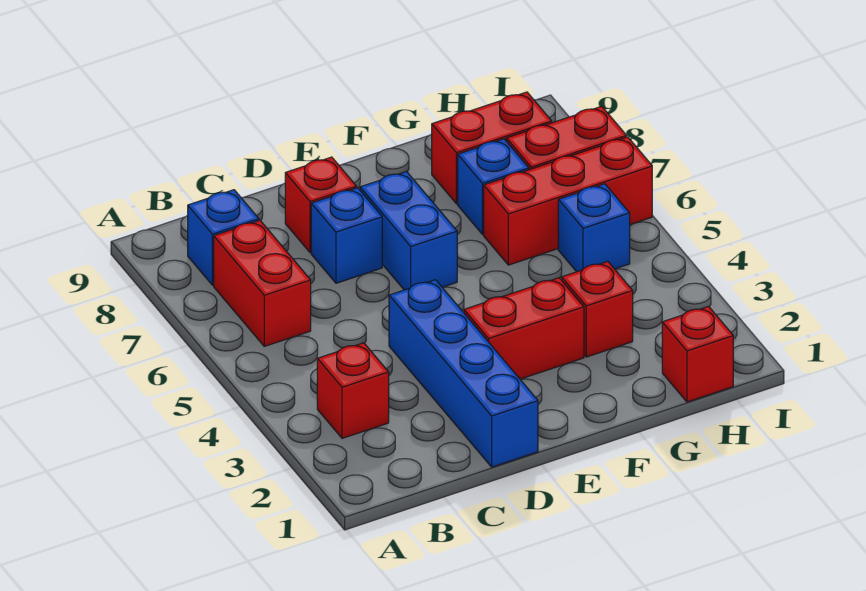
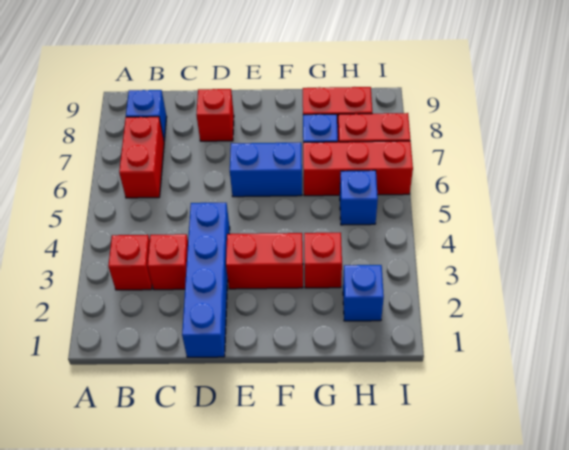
blue 1x1 brick [311,188,382,283] -> blue 1x1 brick moved to [343,265,384,321]
blue 1x2 brick [360,172,457,290] -> blue 1x2 brick turned to [230,142,302,197]
red 1x1 brick [662,307,733,402] -> red 1x1 brick moved to [147,234,188,290]

